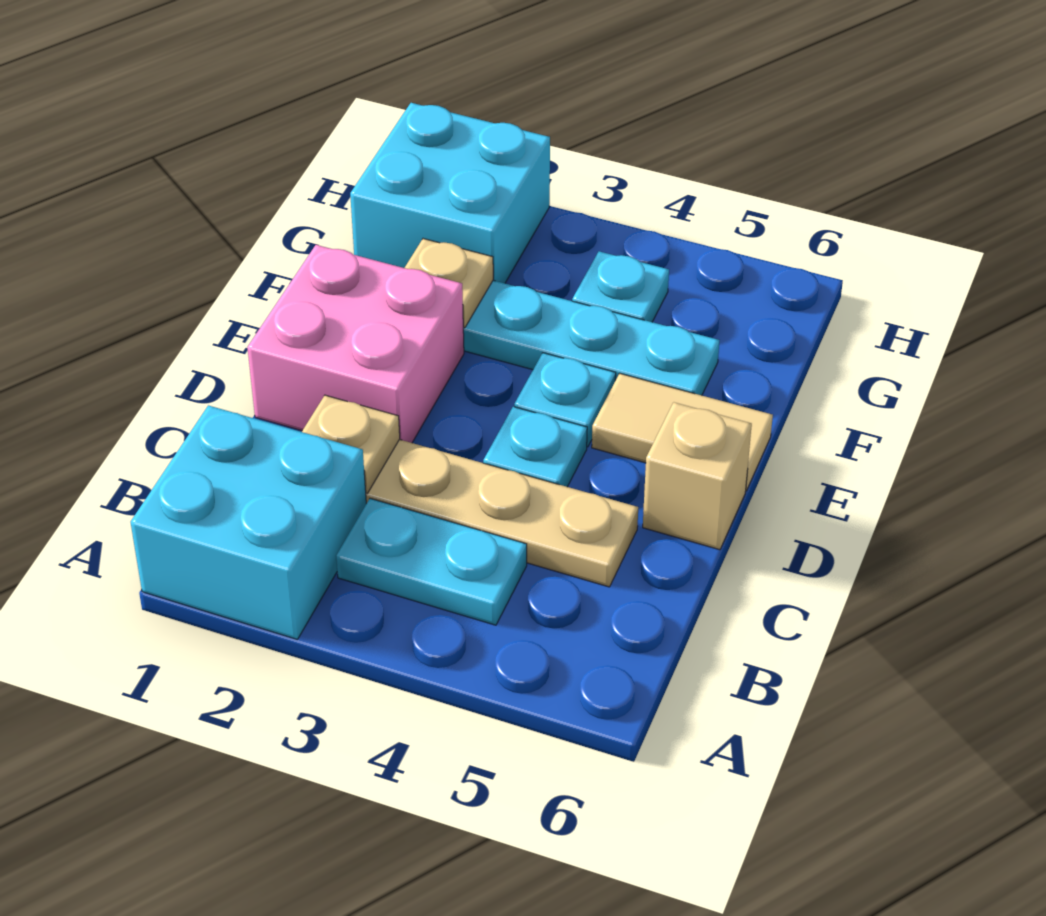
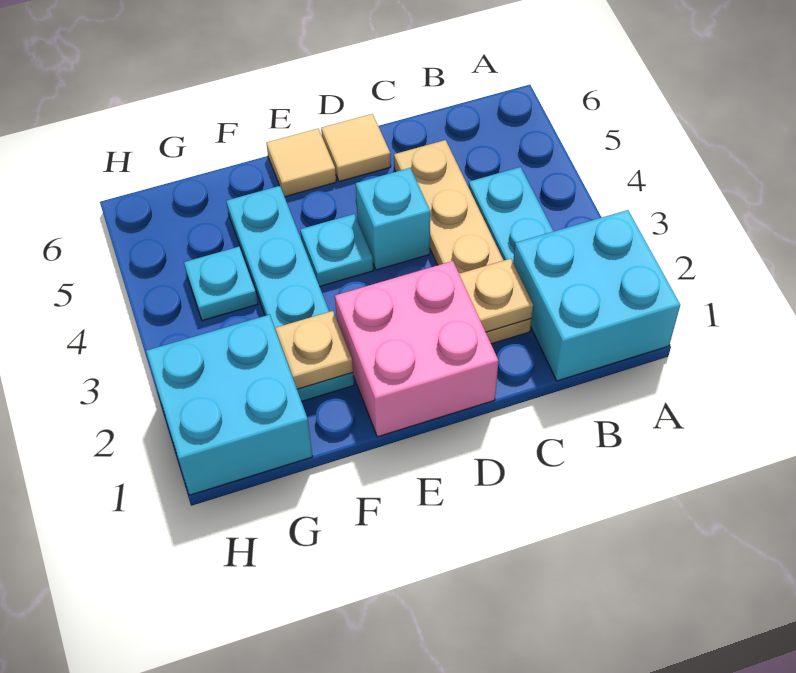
cyan 1x1 plate [483,407,587,487] -> cyan 1x1 brick [356,168,430,270]
tan 1x1 brick [643,402,752,550] -> tan 1x1 tile [321,114,391,182]
tan 1x2 tile [592,373,773,491] -> tan 1x1 tile [266,129,336,197]

